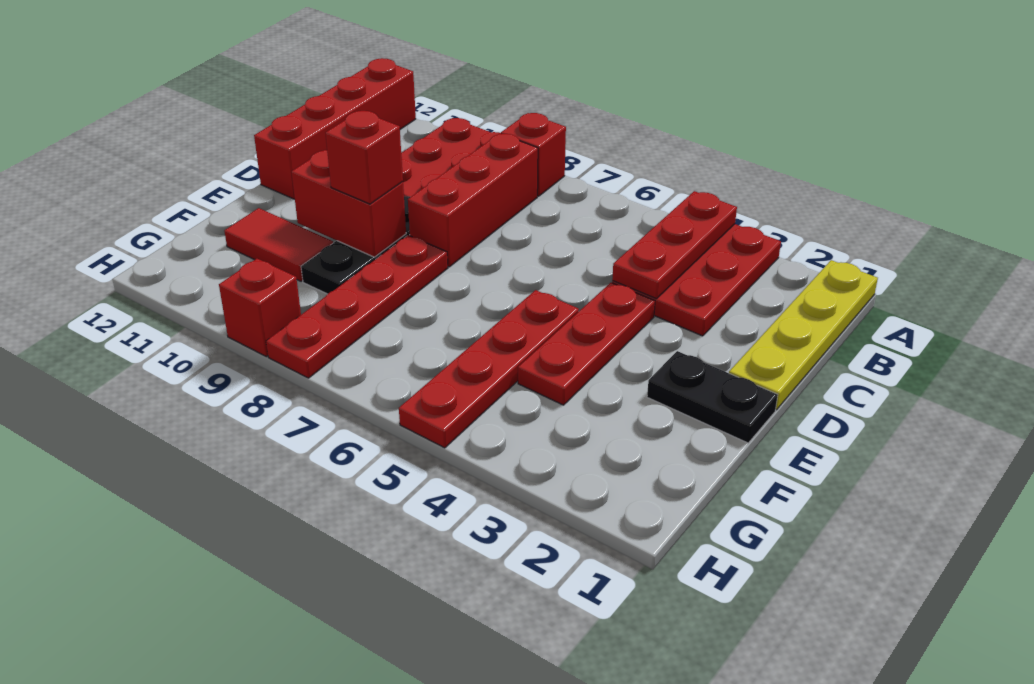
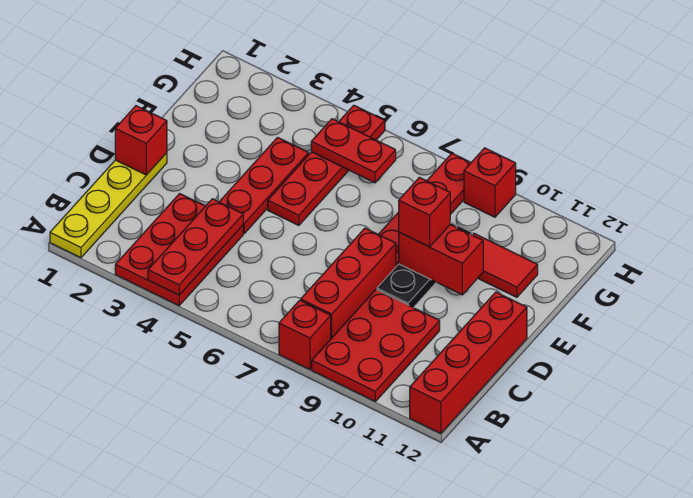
none -> red 1x1 brick [115,106,167,175]
black 1x2 plate [647,351,778,443] -> none
none -> red 1x2 plate [311,119,396,183]

